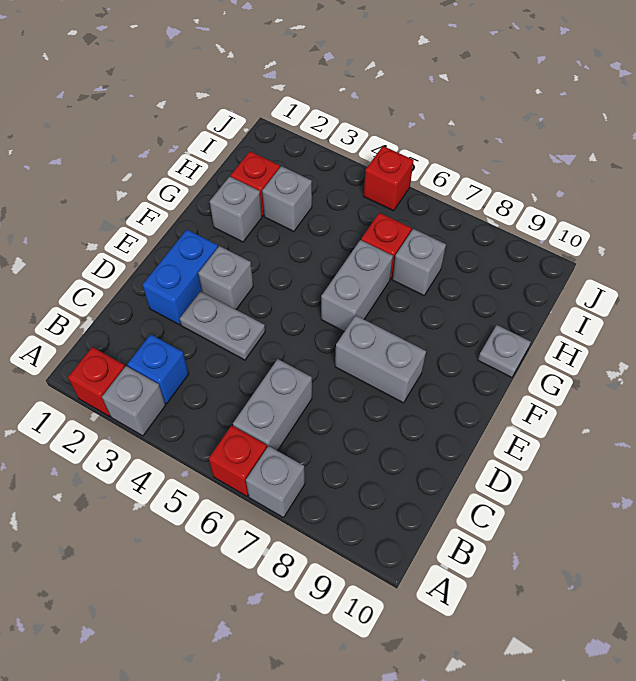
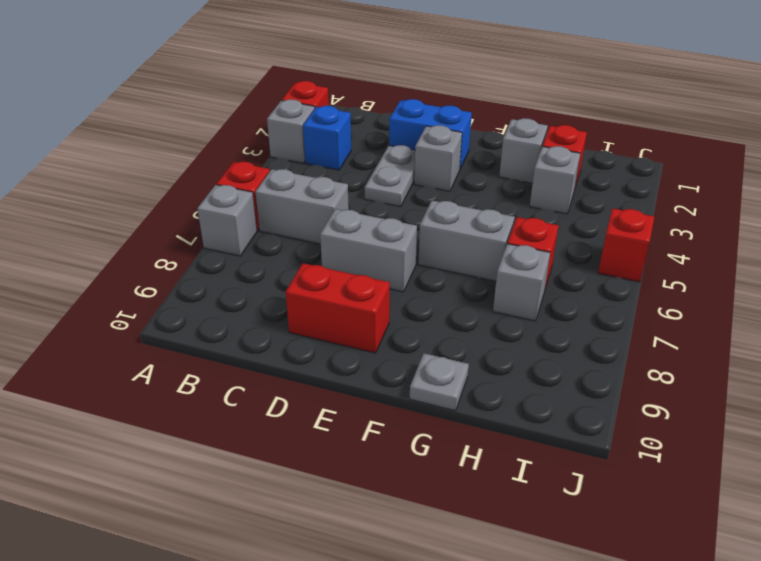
none -> red 1x2 brick [286,263,390,353]
grey 1x2 brick [335,315,426,403] -> grey 1x2 brick turned to [320,209,417,292]

